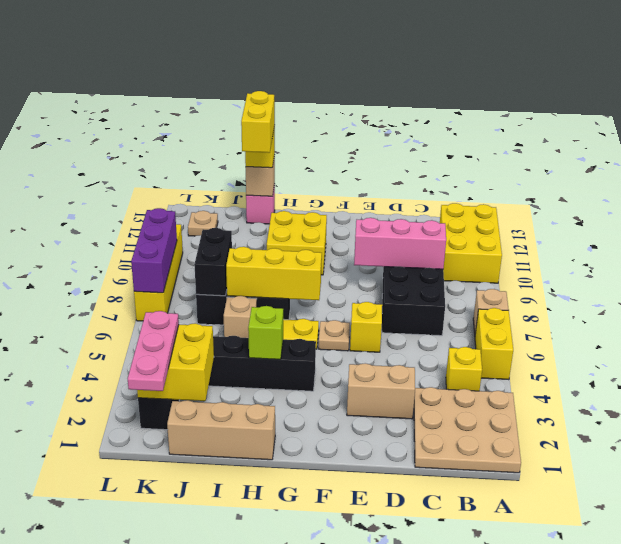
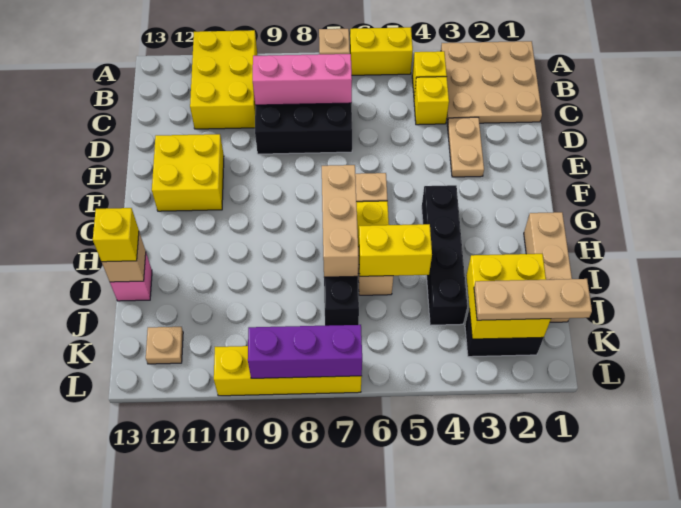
yellow 2x3 brick [440,203,502,283] -> yellow 2x3 brick turned to [190,30,257,129]
pink 1x3 brick [354,218,446,269] -> pink 1x3 brick turned to [253,54,352,105]
tan 1x2 brick [347,363,415,419] -> tan 1x2 plate [447,117,484,177]
yellow 1x1 brick [350,302,382,352] -> yellow 1x1 brick moved to [414,77,449,125]
yellow 1x3 brick [226,247,322,300] -> tan 1x3 brick [322,165,359,277]
yellow 2x2 brick [267,211,327,275] -> yellow 2x2 brick moved to [152,134,224,211]
lime 1x1 brick [248,306,283,359] -> none
yellow 1x2 brick [241,91,275,153] -> yellow 1x2 brick moved to [358,224,432,276]
black 1x2 brick [194,228,232,296] -> none
pink 1x3 plate [128,311,179,391] -> tan 1x3 plate [474,279,592,320]

